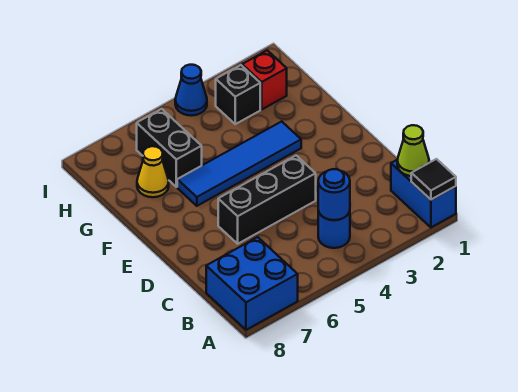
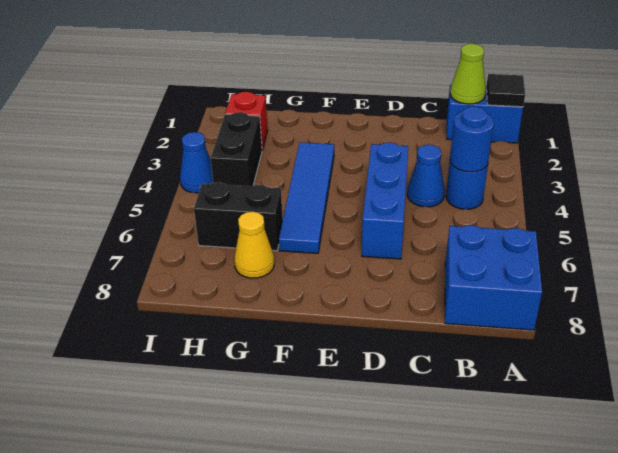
none -> blue 1x1 cone [407,145,445,207]
black 1x3 brick [218,156,316,244] -> blue 1x3 brick [362,142,408,259]
black 1x1 brick [216,65,260,124] -> black 1x2 brick [211,112,262,186]

